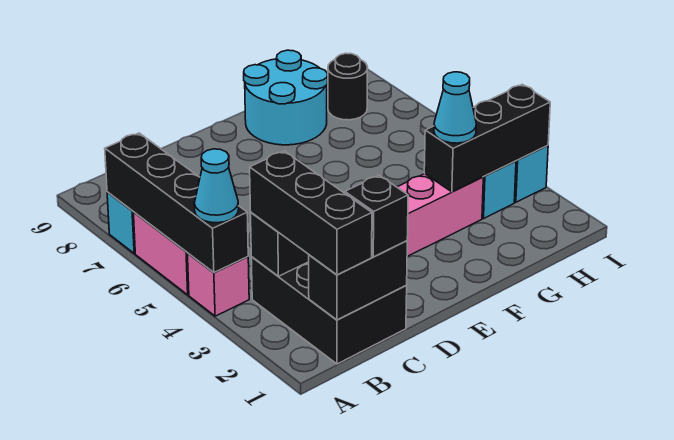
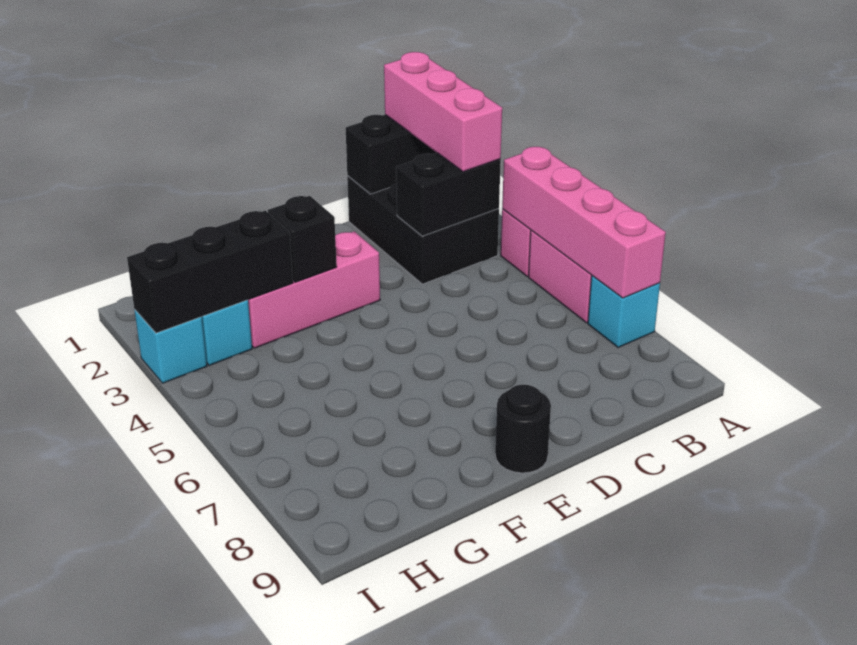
black 1x4 brick [105,133,248,272] -> pink 1x4 brick [502,147,666,298]
cyan 1x1 cone [194,149,239,223] -> none
black 1x3 brick [250,151,372,275] -> pink 1x3 brick [384,52,502,172]
black 1x1 brick [345,175,408,257] -> black 1x1 brick moved to [268,196,337,282]
cyan 2x2 round brick [244,50,328,145] -> none
cyan 1x1 cone [434,72,476,143] -> none
black 1x1 round brick [328,53,368,120] -> black 1x1 round brick moved to [495,385,551,473]

